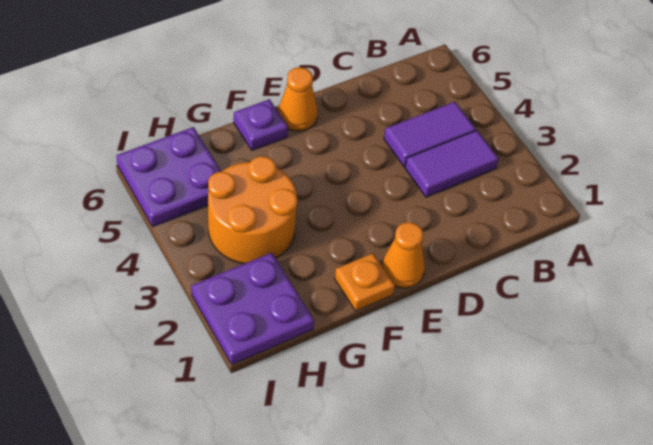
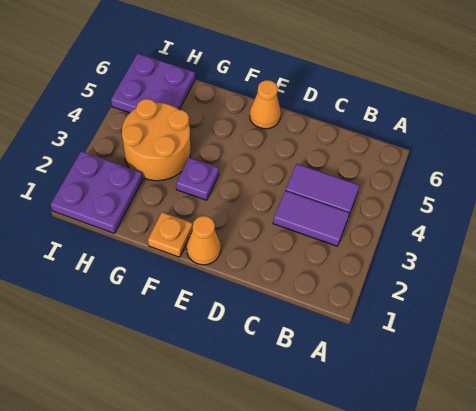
purple 1x1 plate [234,99,288,150] -> purple 1x1 plate moved to [176,157,219,200]

